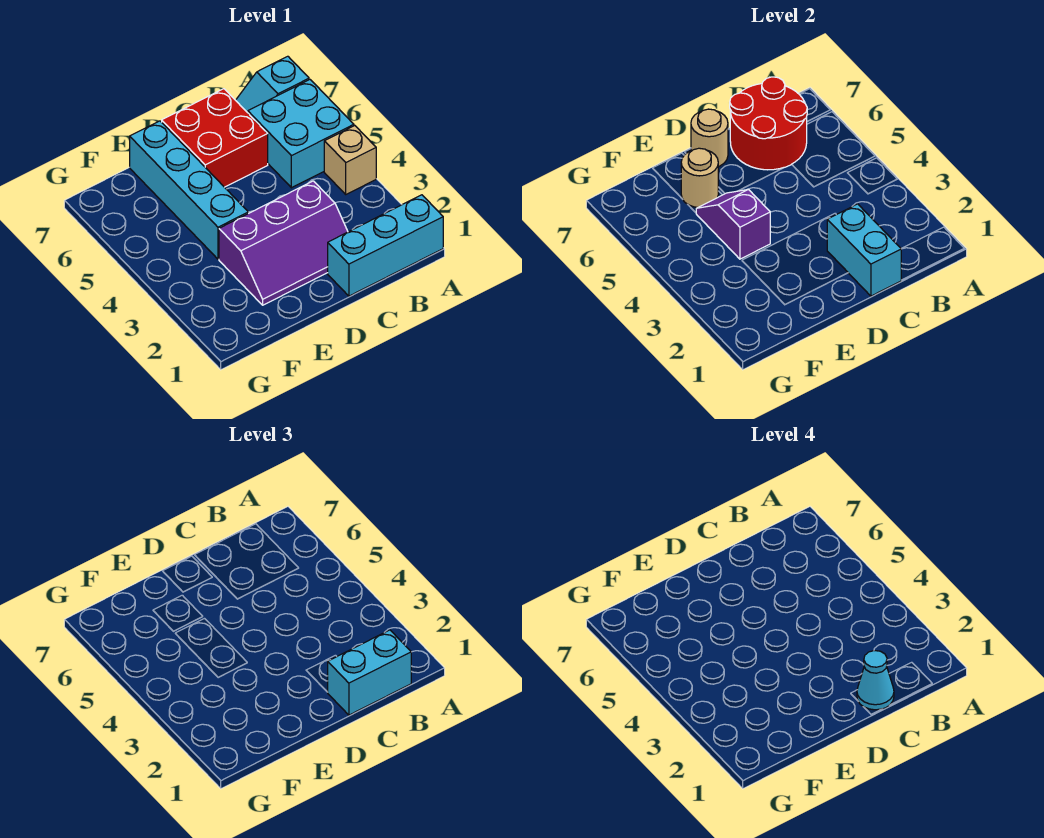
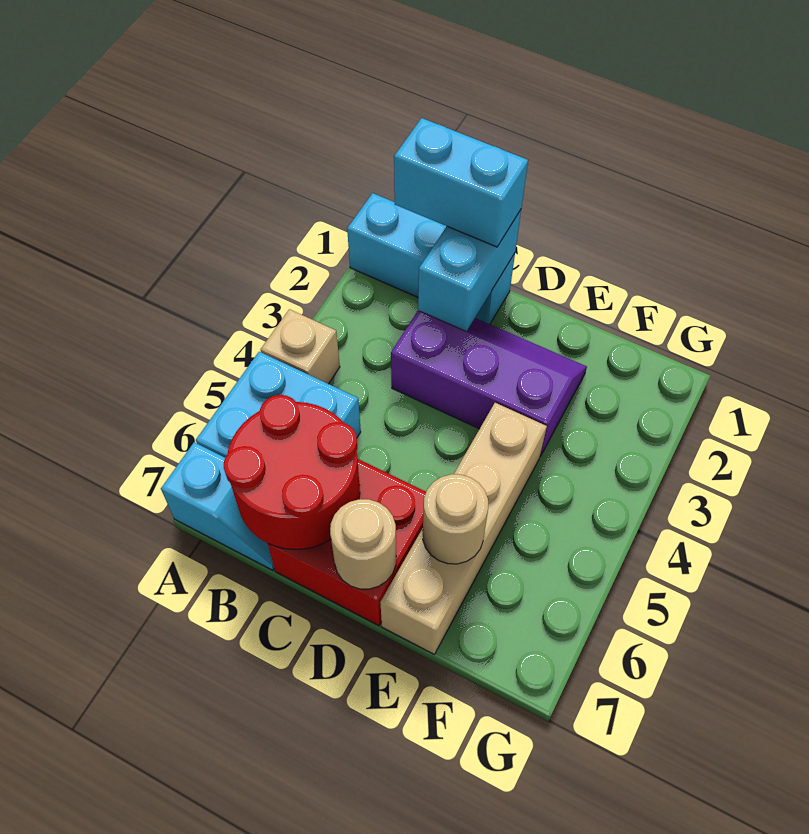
cyan 1x1 cone [857,651,894,710] -> none
cyan 1x4 brick [130,121,248,259] -> tan 1x4 brick [380,403,547,654]
purple 1x2 slope [696,189,770,259] -> none

